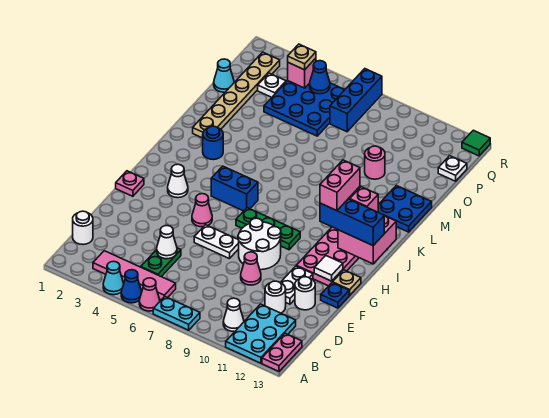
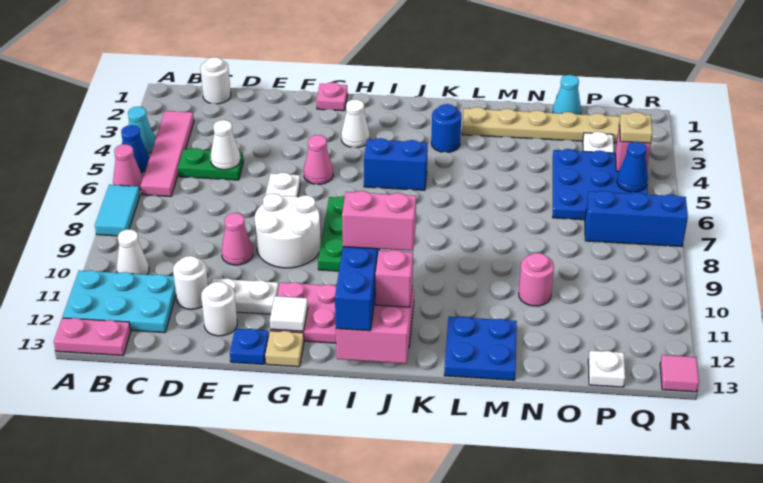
cyan 1x2 plate [153,297,200,330] -> cyan 1x2 tile [95,185,140,236]
blue 1x2 brick [211,166,258,211] -> blue 1x2 brick turned to [364,138,428,190]
green 1x1 tile [462,130,490,156] -> pink 1x1 tile [660,355,699,392]

